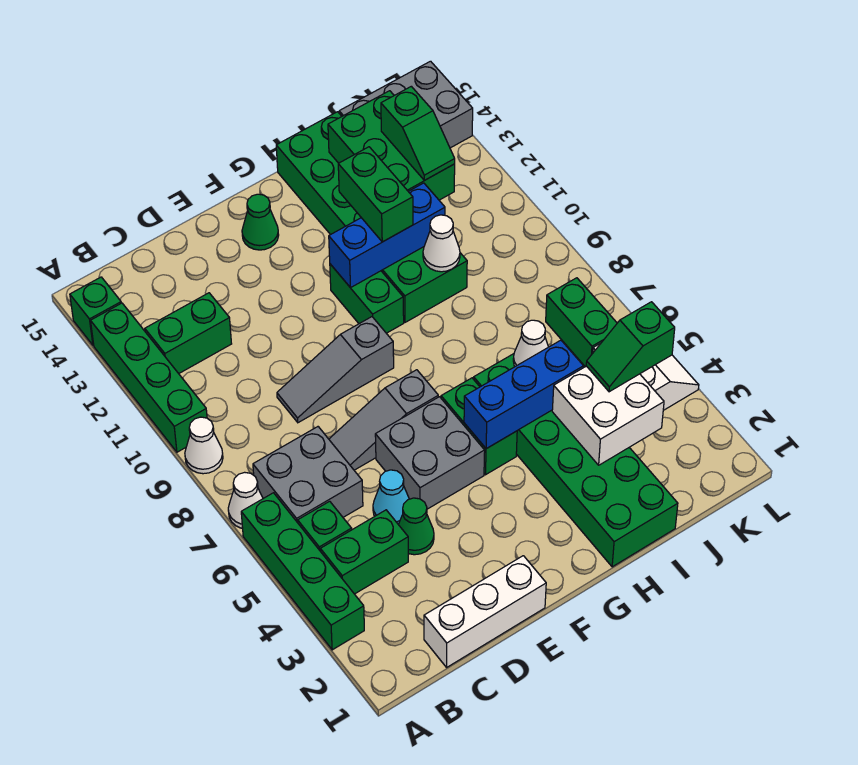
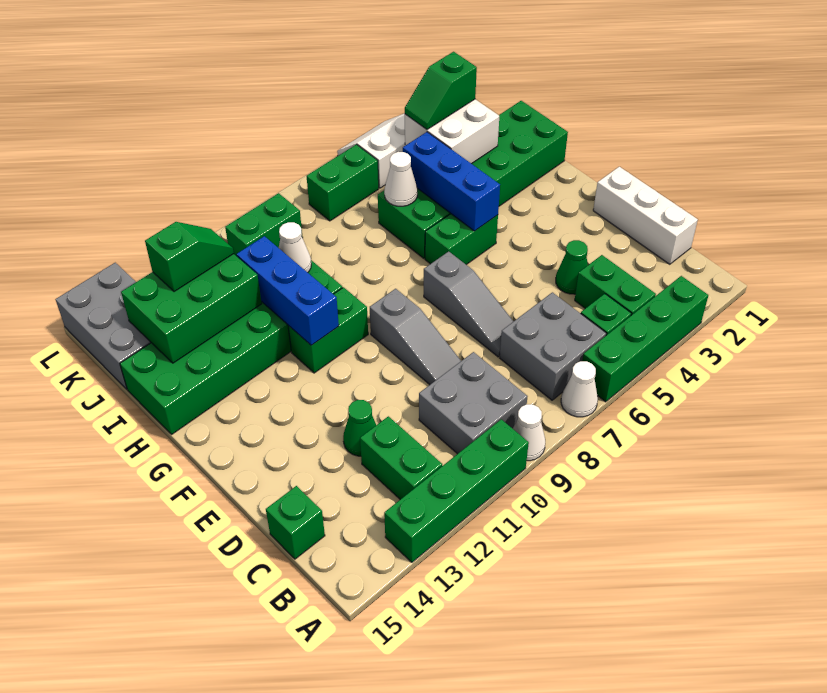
green 1x1 brick [70,277,121,345] -> green 1x1 brick moved to [266,486,325,559]
cyan 1x1 cone [373,470,409,524] -> none
grey 2x2 brick [375,397,485,509] -> grey 2x2 brick moved to [419,352,528,454]
green 1x1 cone [242,194,279,250] -> green 1x1 cone moved to [343,400,376,456]
green 1x2 brick [338,147,413,242] -> green 1x2 brick moved to [225,193,303,256]
green 1x2 slope [586,302,675,392] -> green 1x2 slope turned to [405,52,477,130]

